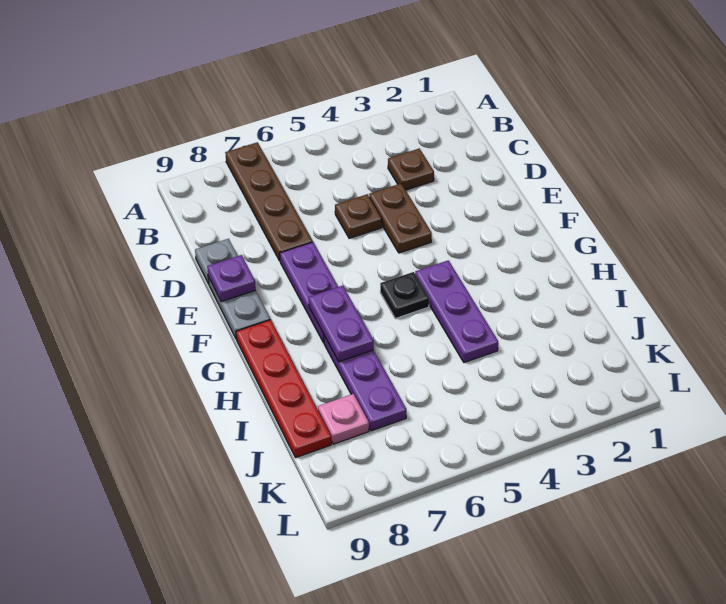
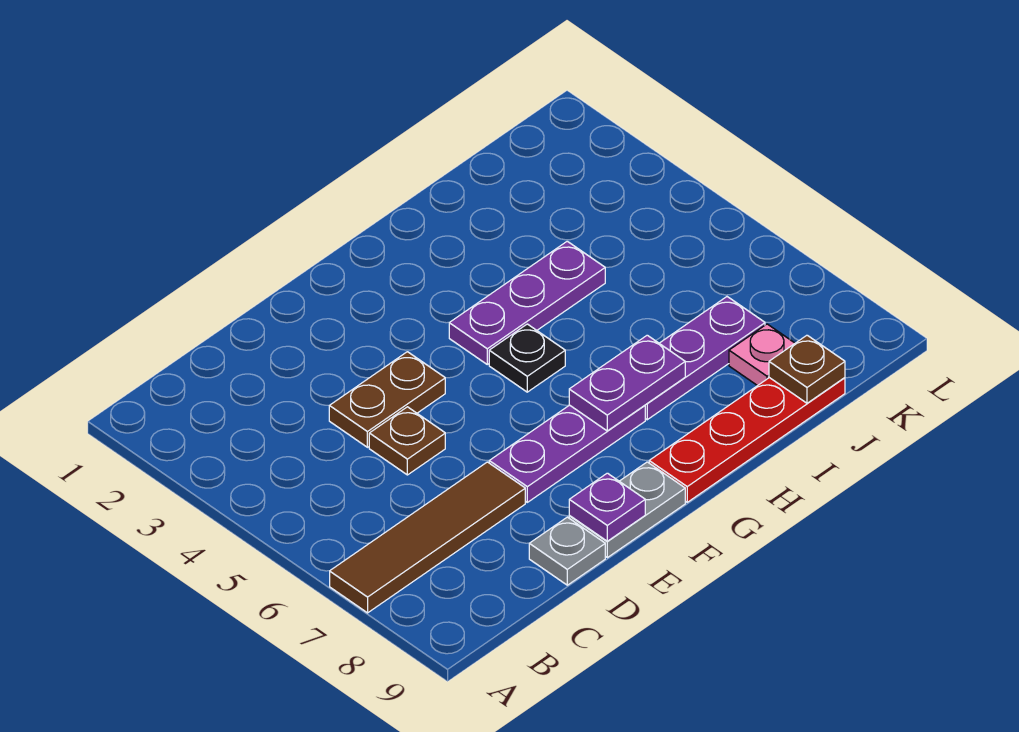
brown 1x4 plate [225,142,313,261] -> brown 1x4 tile [330,462,525,613]
brown 1x1 plate [388,148,434,190] -> brown 1x1 plate moved to [769,335,845,403]

